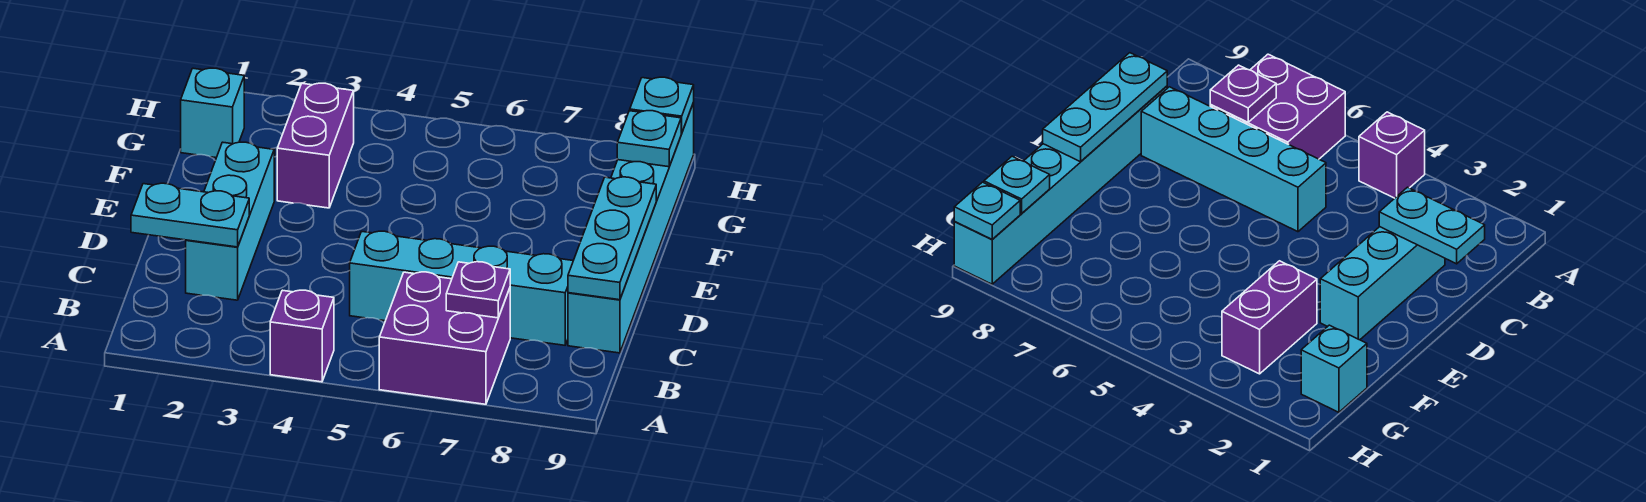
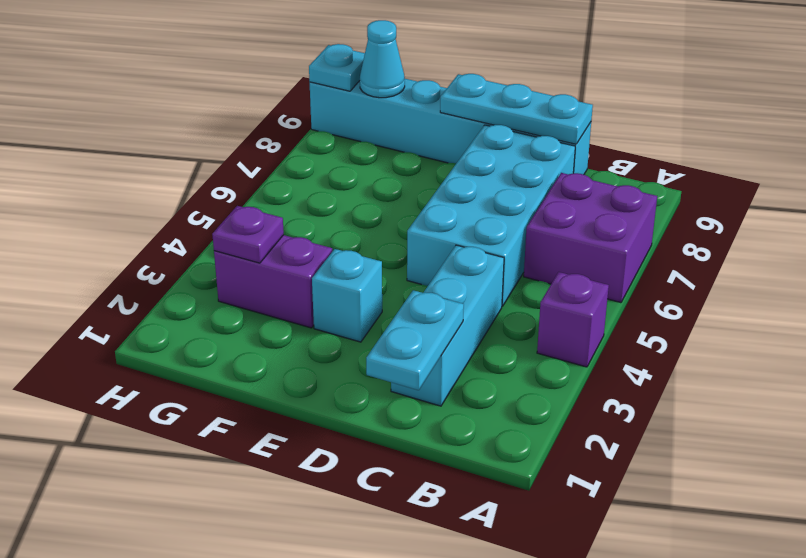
purple 1x1 plate [446,262,510,318] -> purple 1x1 plate moved to [212,206,284,263]
cyan 1x3 brick [186,142,274,300] -> cyan 1x3 brick turned to [391,245,504,406]
cyan 1x4 brick [350,231,573,345] -> cyan 2x4 brick [407,125,575,306]
cyan 1x1 brick [181,68,244,158] -> cyan 1x1 brick moved to [312,249,382,342]
cyan 1x1 plate [617,111,681,167] -> cyan 1x1 cone [360,20,405,98]

